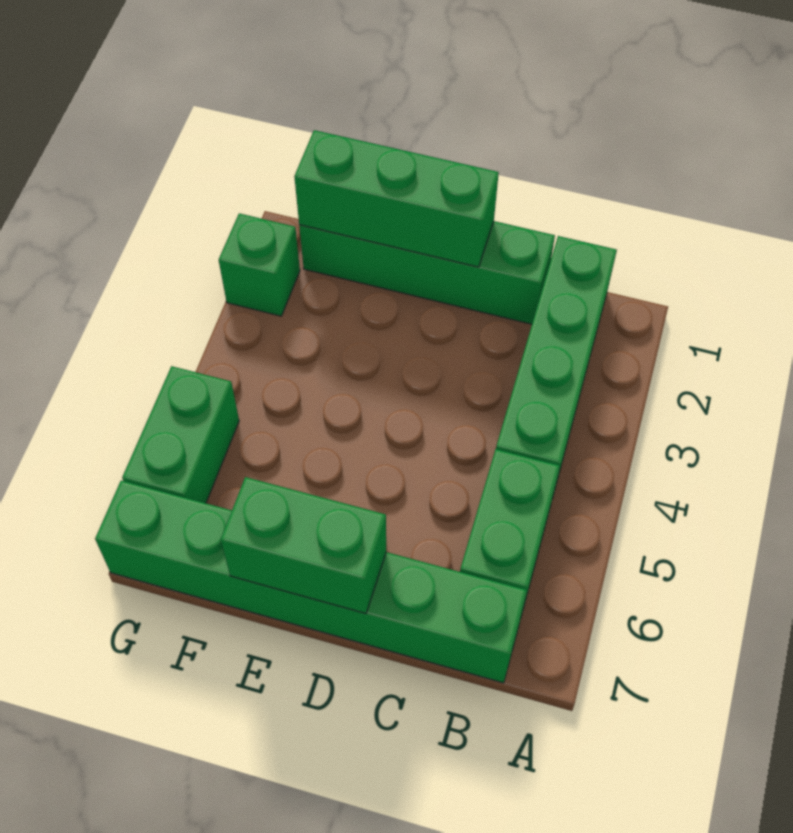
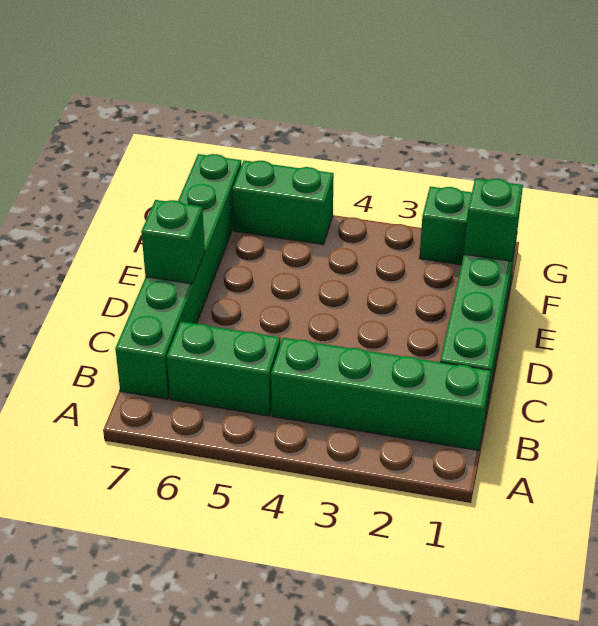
green 1x3 brick [294,130,499,267] -> green 1x1 brick [464,178,523,261]
green 1x2 brick [221,477,386,614] -> green 1x1 brick [141,200,205,284]

